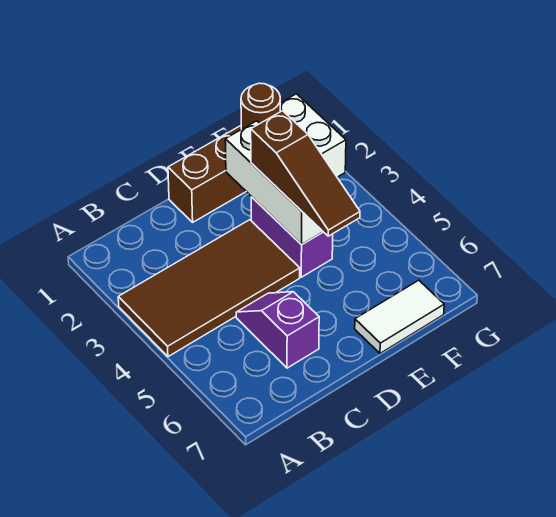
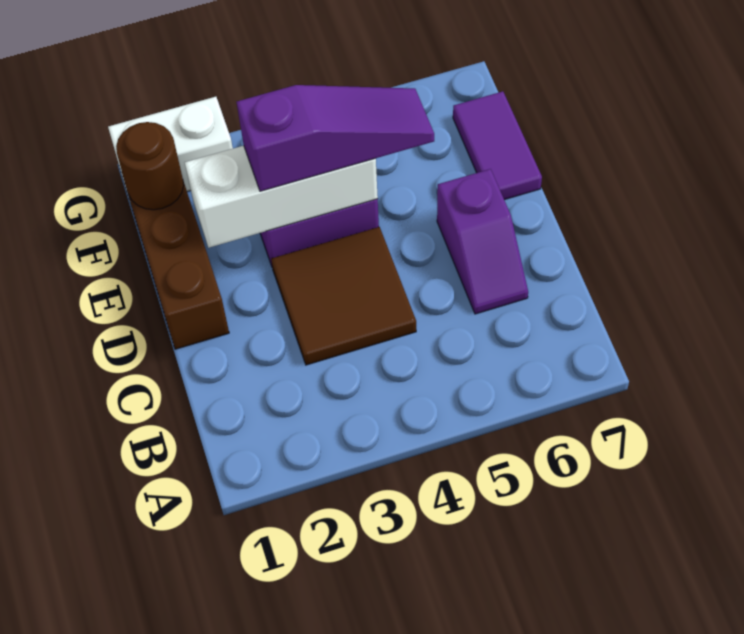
brown 2x4 tile [118,220,300,357] -> brown 2x2 tile [271,227,416,365]
purple 1x2 slope [236,292,319,368] -> purple 1x2 slope turned to [437,169,528,314]
brown 1x3 slope [251,111,360,236] -> purple 1x3 slope [237,85,434,191]
white 1x2 tile [355,280,444,353] -> purple 1x2 tile [453,91,542,200]

